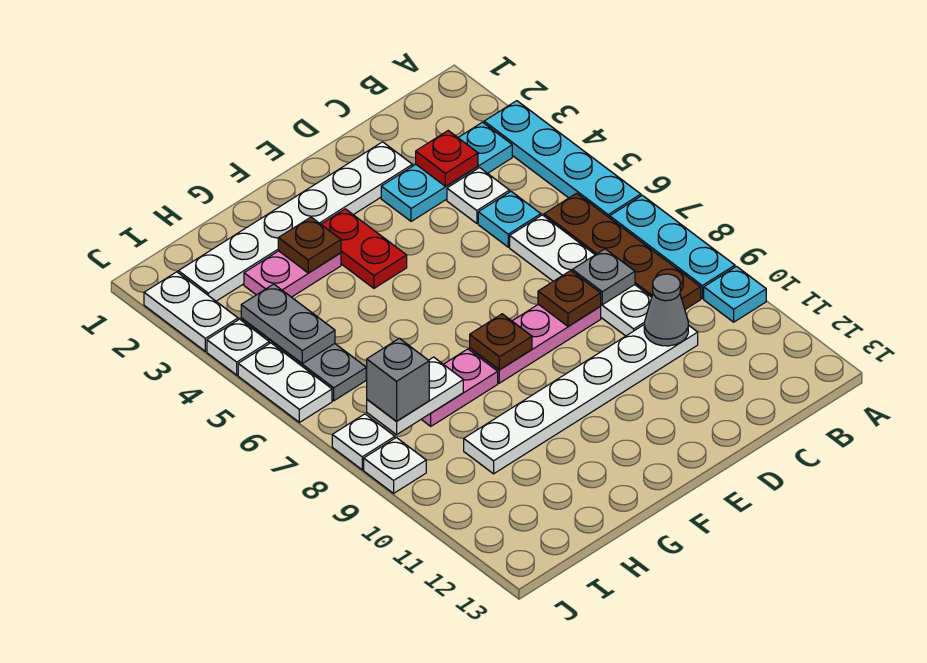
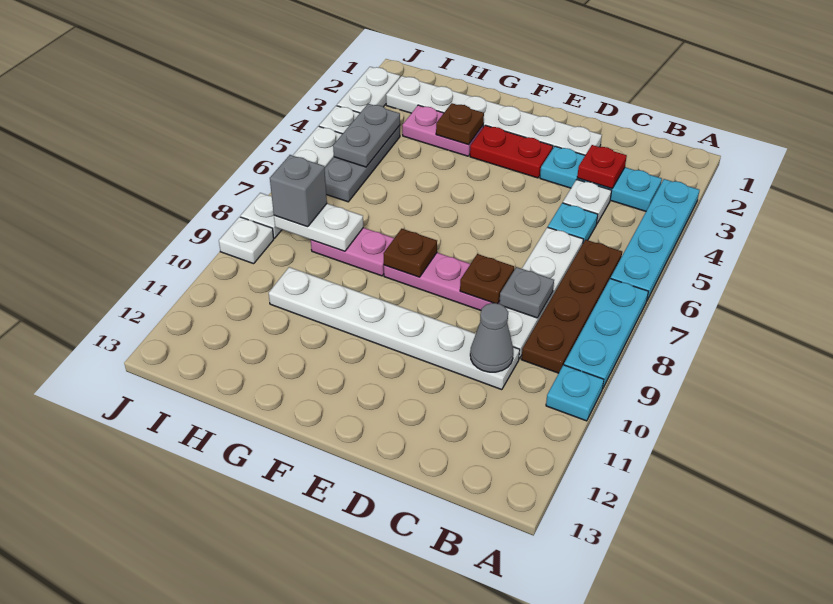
red 1x2 plate [321,209,407,288] -> red 1x2 plate turned to [470,125,553,178]

